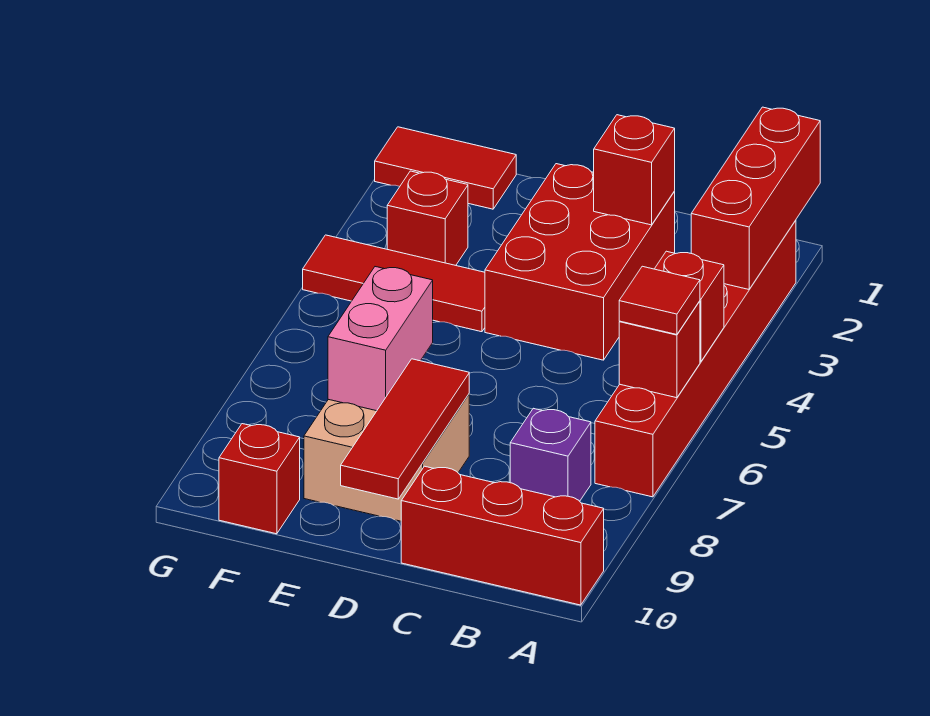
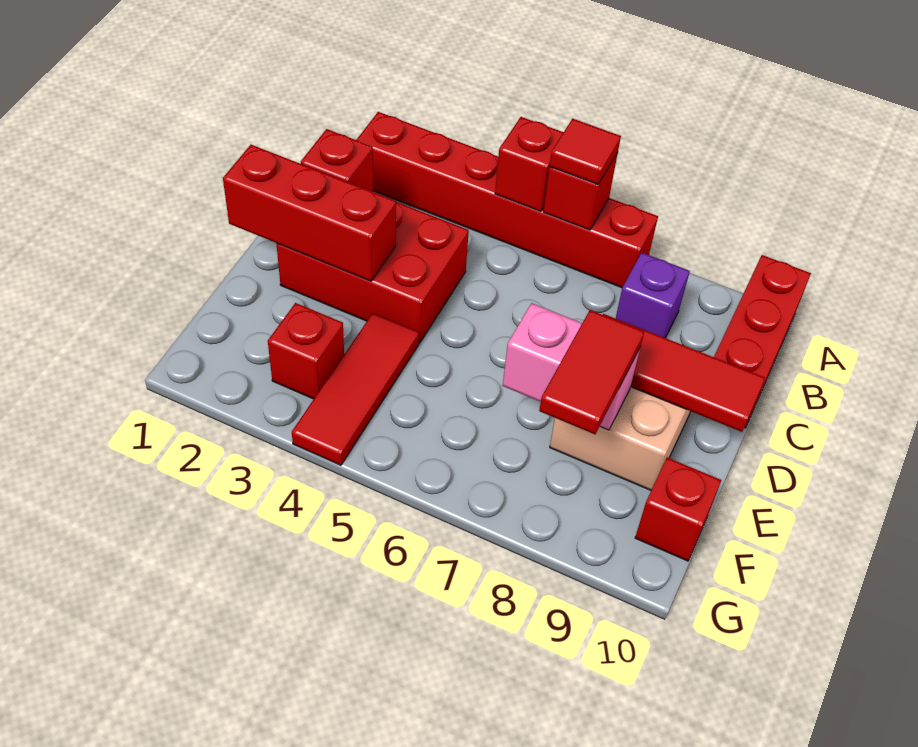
red 1x3 brick [691,107,820,289] -> red 1x3 brick moved to [223,145,396,281]
red 1x2 tile [375,127,516,209] -> red 1x2 tile moved to [539,310,644,434]

